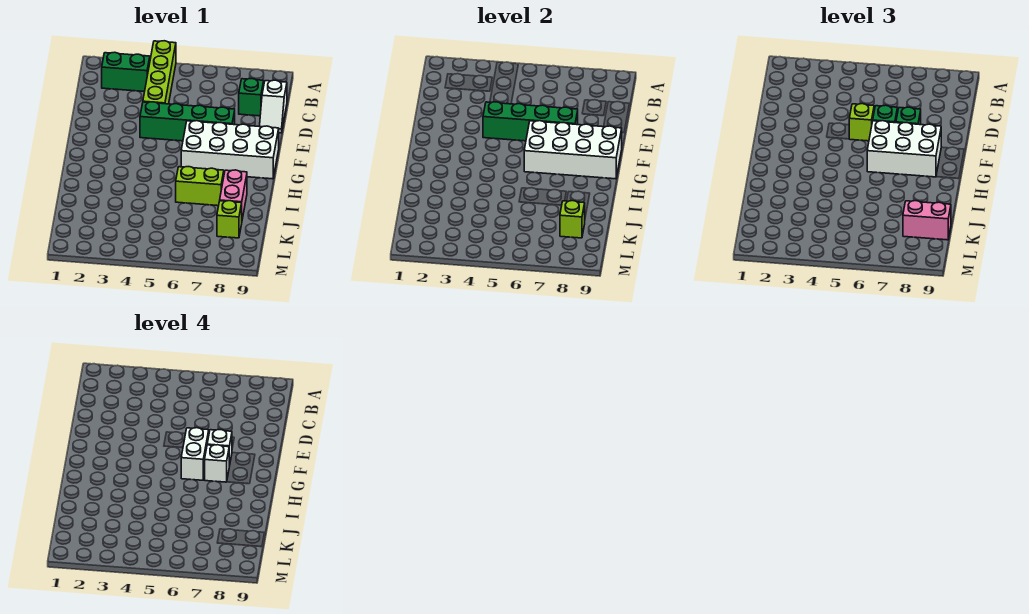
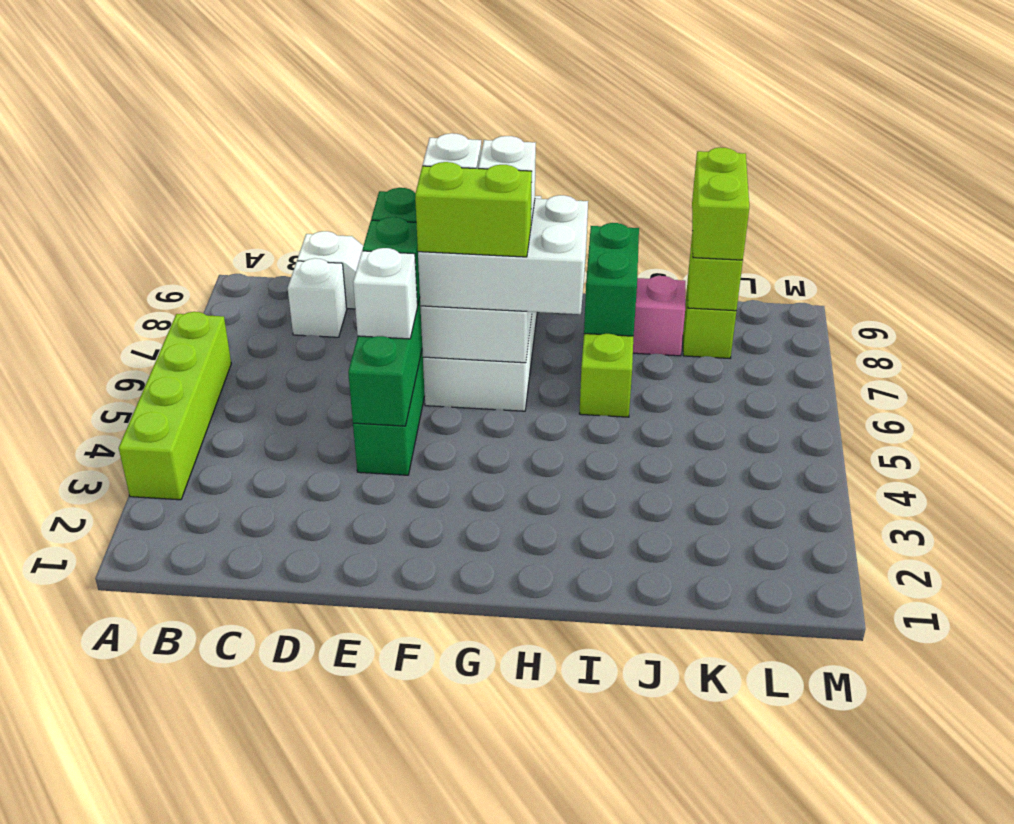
lime 1x4 brick [143,41,176,104] -> lime 1x4 brick turned to [119,312,231,500]
green 1x2 brick [102,52,150,92] -> green 1x2 brick moved to [584,223,639,336]
green 1x1 brick [239,79,264,116] -> white 1x1 brick [288,258,347,337]
lime 1x1 brick [849,104,874,141] -> white 1x1 brick [353,248,418,339]
white 2x3 brick [867,121,941,177] -> white 2x3 brick turned to [418,195,588,314]
white 1x2 brick [181,428,209,480] -> lime 1x2 brick [415,162,532,257]
pink 1x2 brick [903,201,951,240] -> lime 1x2 brick [692,147,749,260]

